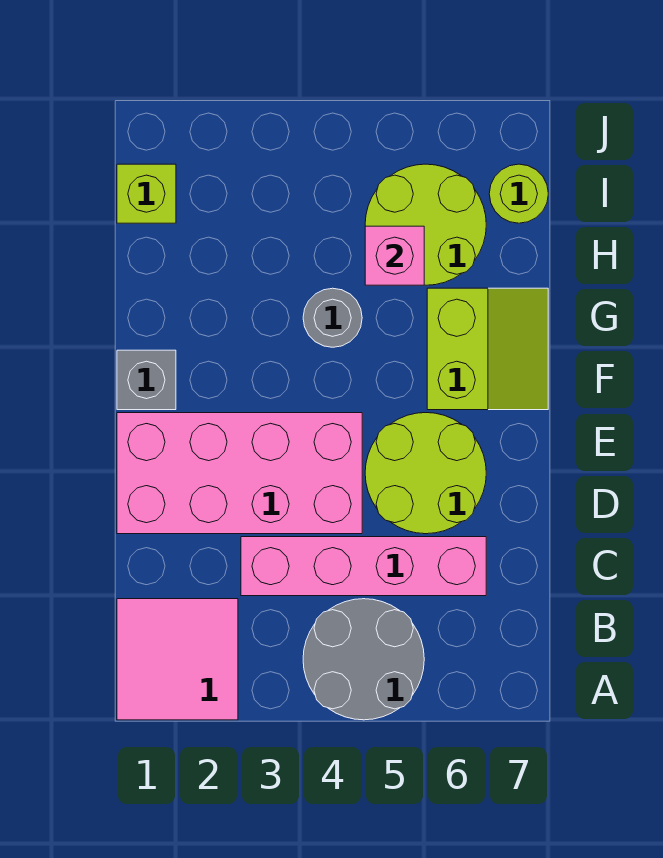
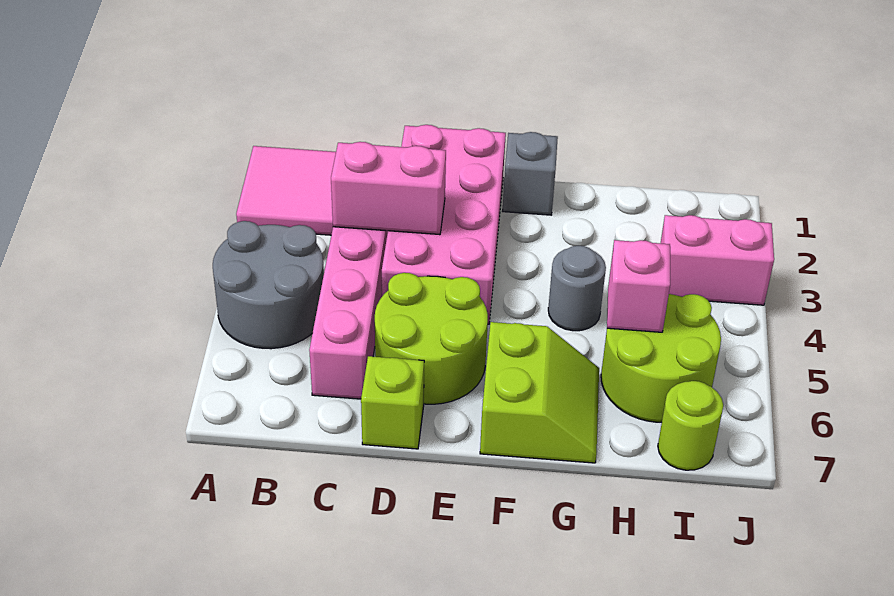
none -> pink 1x2 brick [331,142,446,235]
lime 2x2 slope [427,288,548,410] -> lime 2x2 slope turned to [480,322,599,463]
lime 1x1 brick [117,164,176,223] -> lime 1x1 brick moved to [361,356,424,449]
none -> pink 1x2 brick [661,215,774,305]

